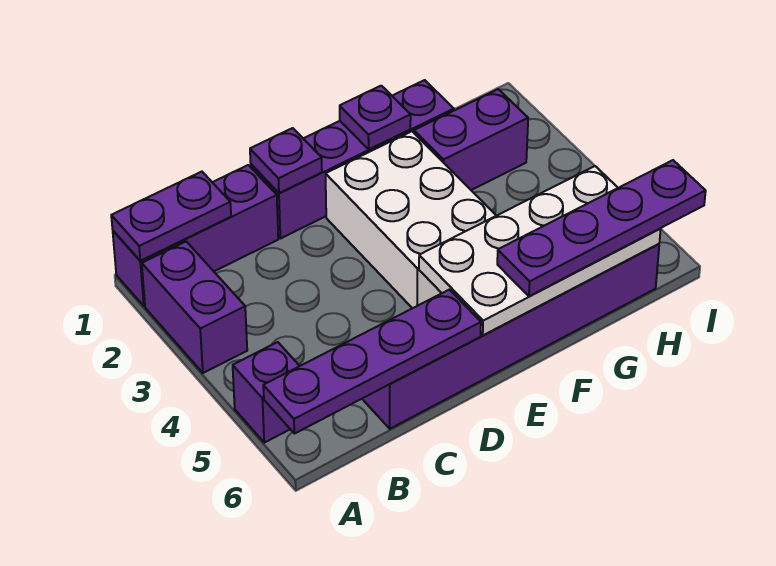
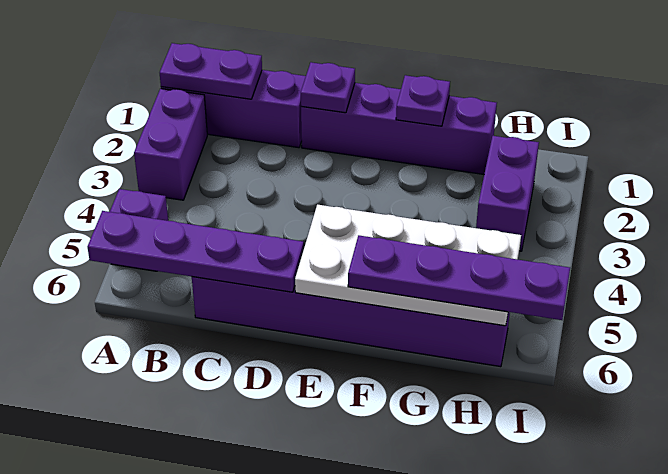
white 2x3 brick [326,131,496,308] -> none
purple 1x2 brick [414,89,528,190] -> purple 1x2 brick turned to [476,136,539,251]

